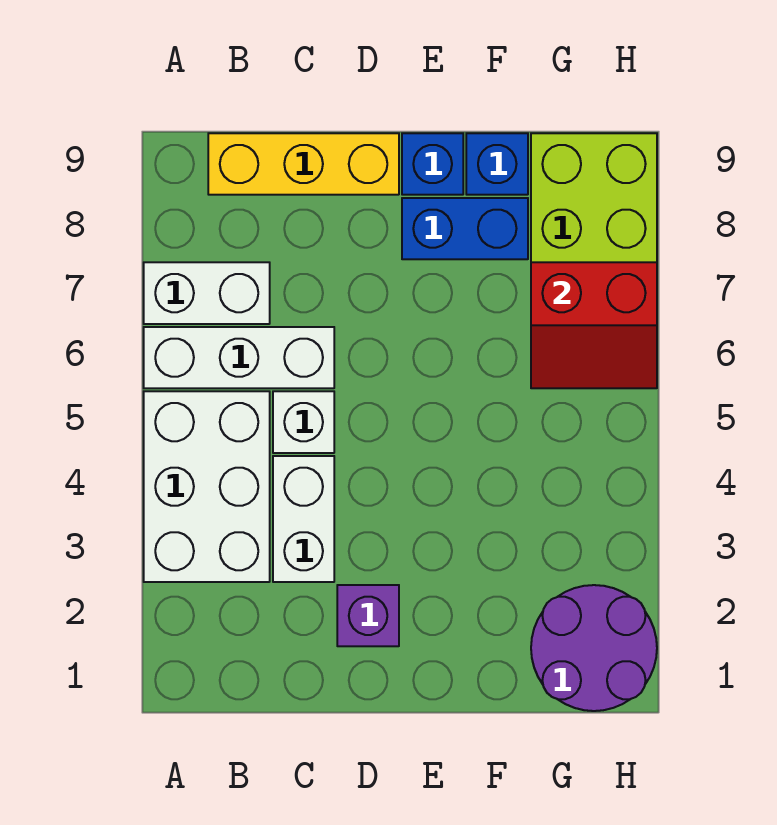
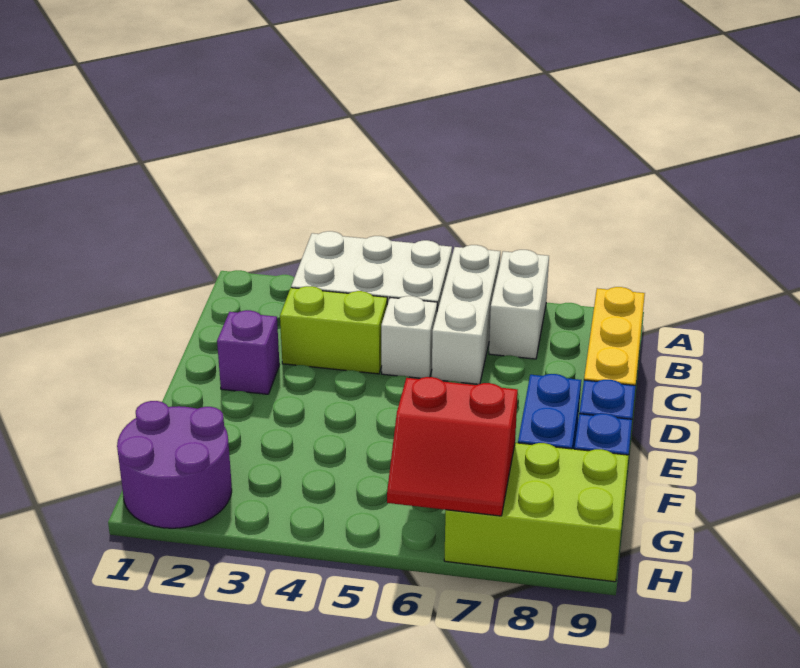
white 1x2 brick [273,456,334,582] -> lime 1x2 brick [280,286,387,374]
red 2x2 slope [531,262,657,388] -> red 2x2 slope turned to [387,377,518,516]

